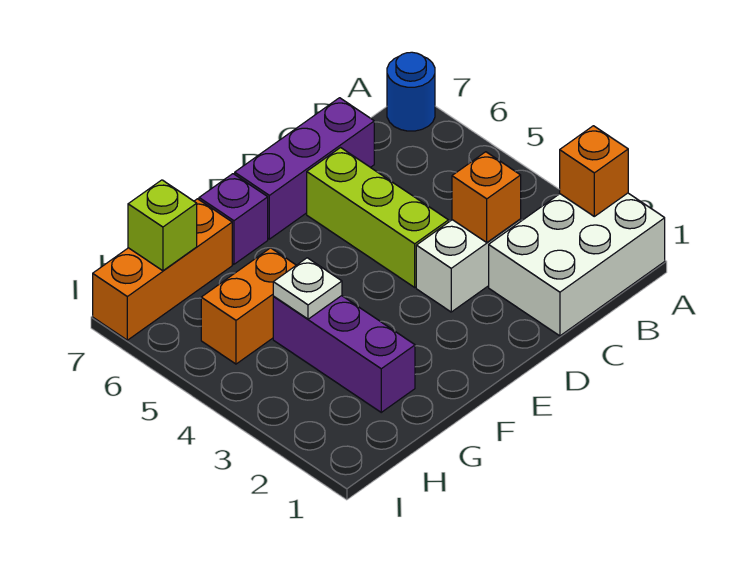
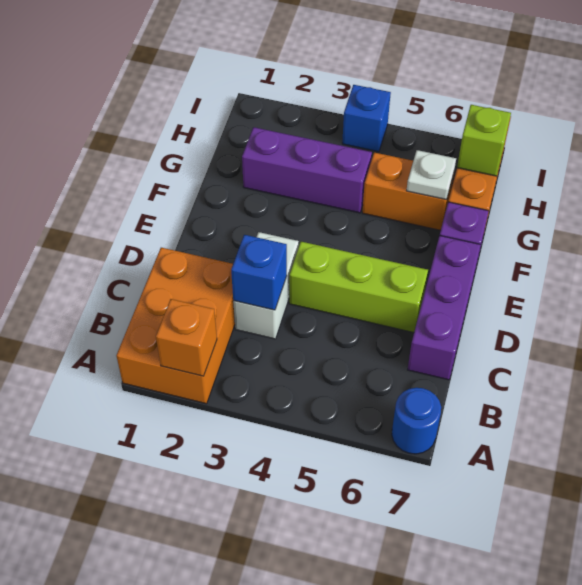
white 2x3 brick [489,193,665,336] -> orange 2x3 brick [116,248,235,404]
orange 1x1 brick [452,152,521,242] -> blue 1x1 brick [231,235,287,310]
white 1x1 plate [273,258,342,319] -> white 1x1 plate moved to [407,150,456,200]
orange 1x2 brick [201,248,296,364] -> orange 1x2 brick turned to [362,153,454,230]
none -> blue 1x1 brick [342,85,391,152]

